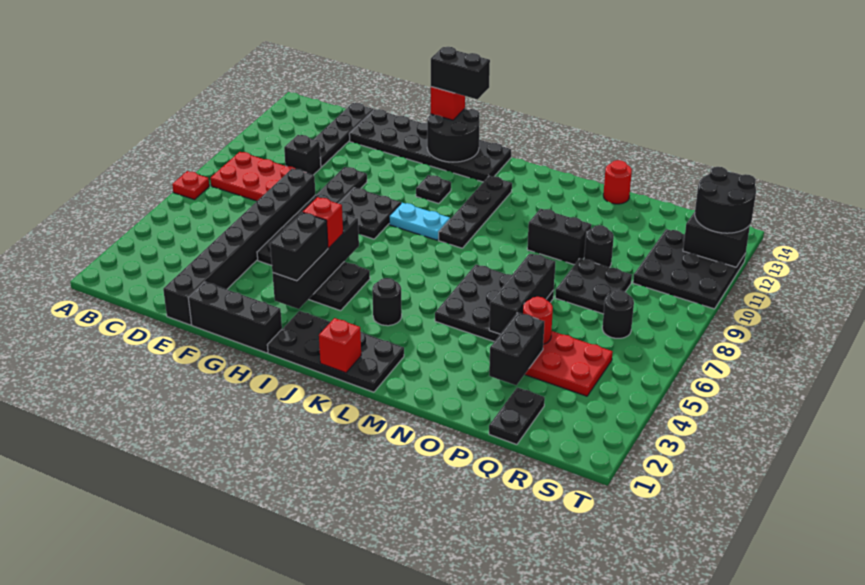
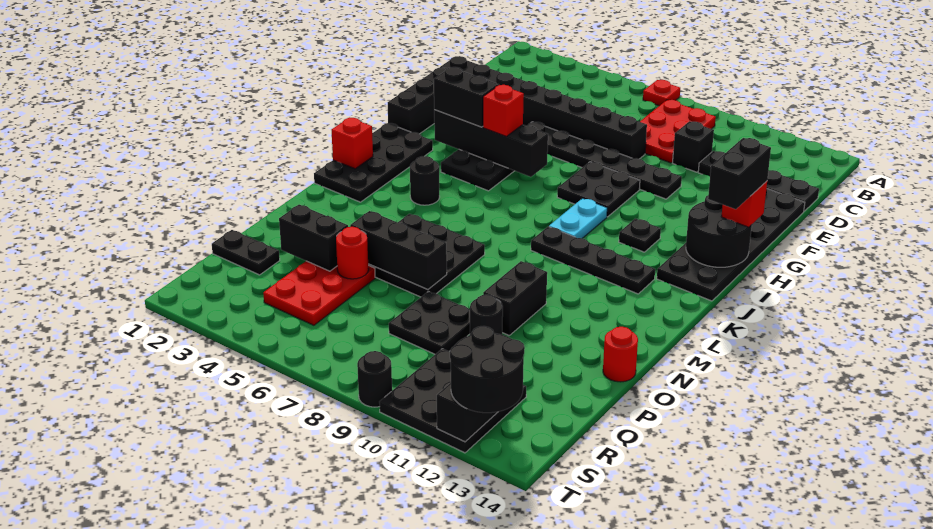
black 1x1 round brick [602,290,634,338] -> black 1x1 round brick moved to [357,351,392,407]

